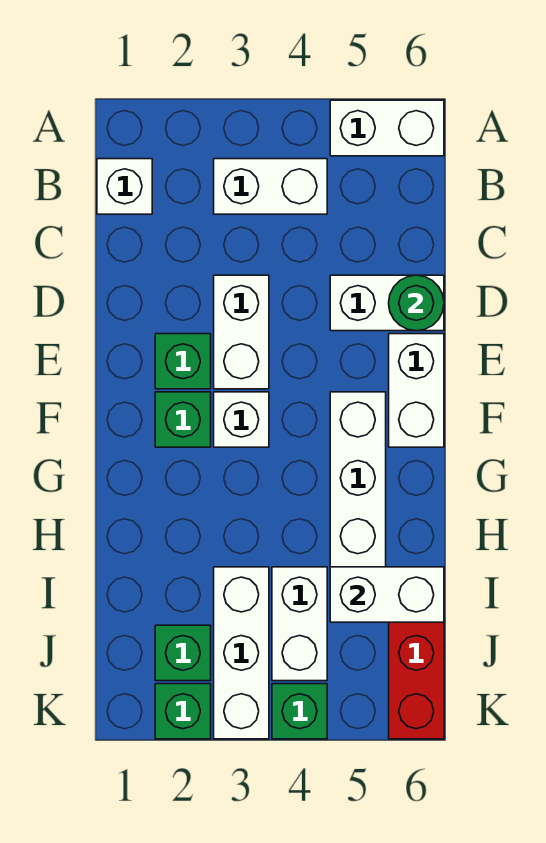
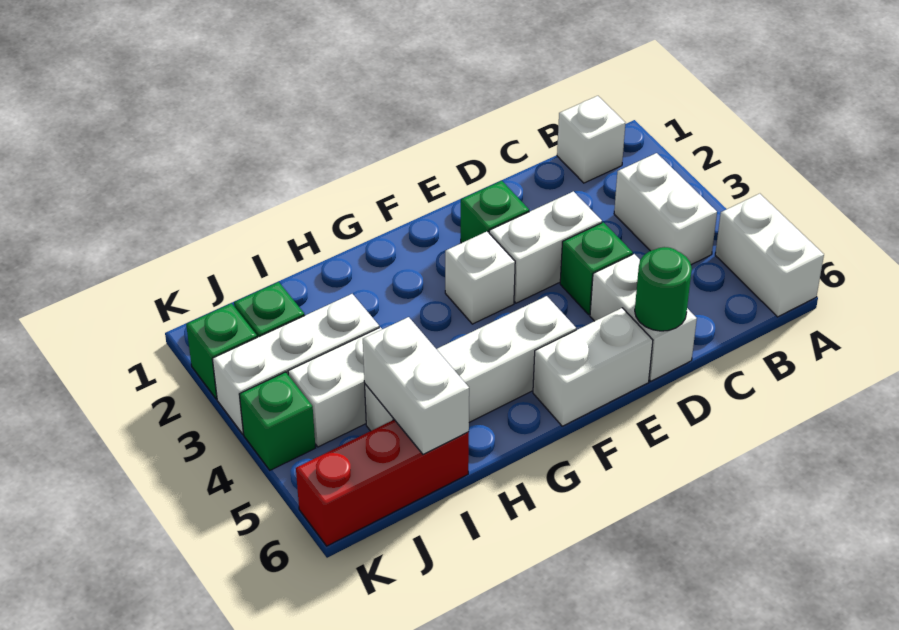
green 1x1 brick [155,392,211,447] -> green 1x1 brick moved to [560,222,633,314]

